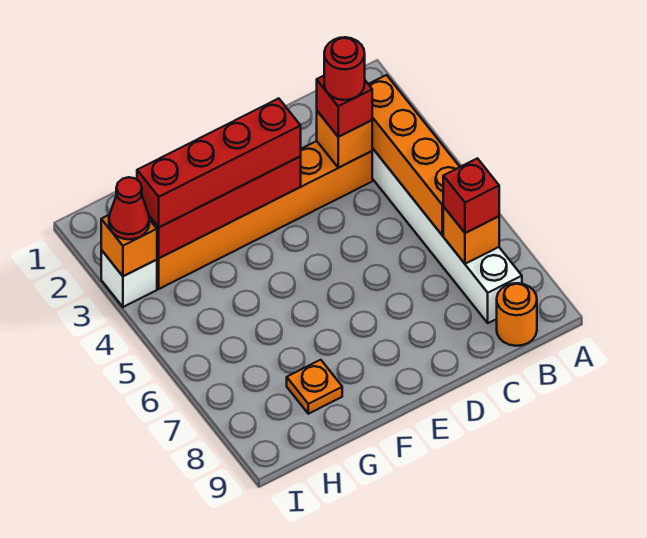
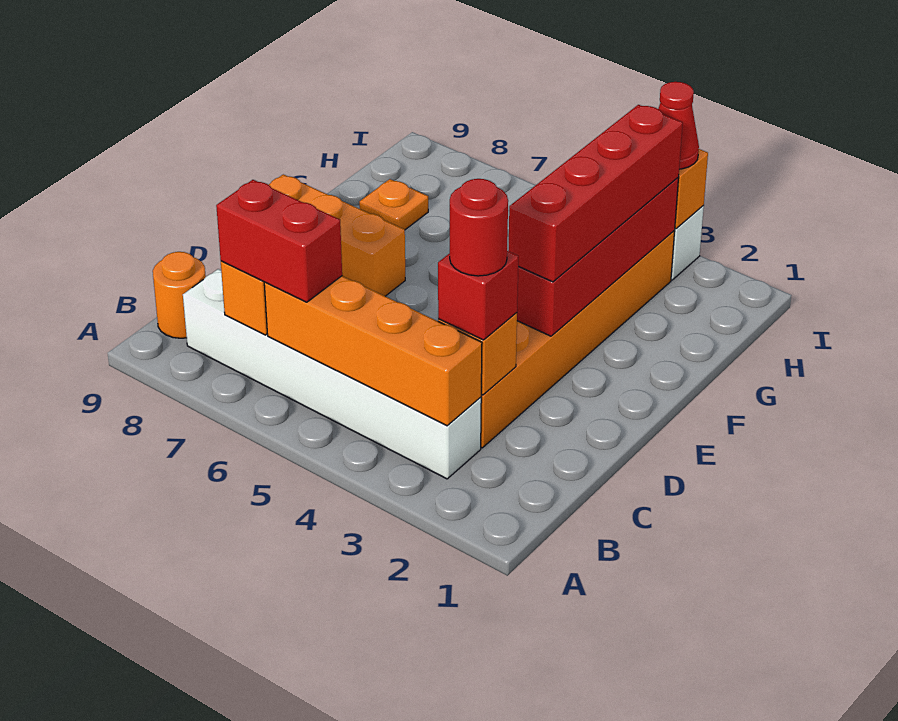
red 1x1 brick [443,158,499,233] -> red 1x2 brick [216,180,342,302]
none -> orange 1x3 brick [269,174,405,296]

